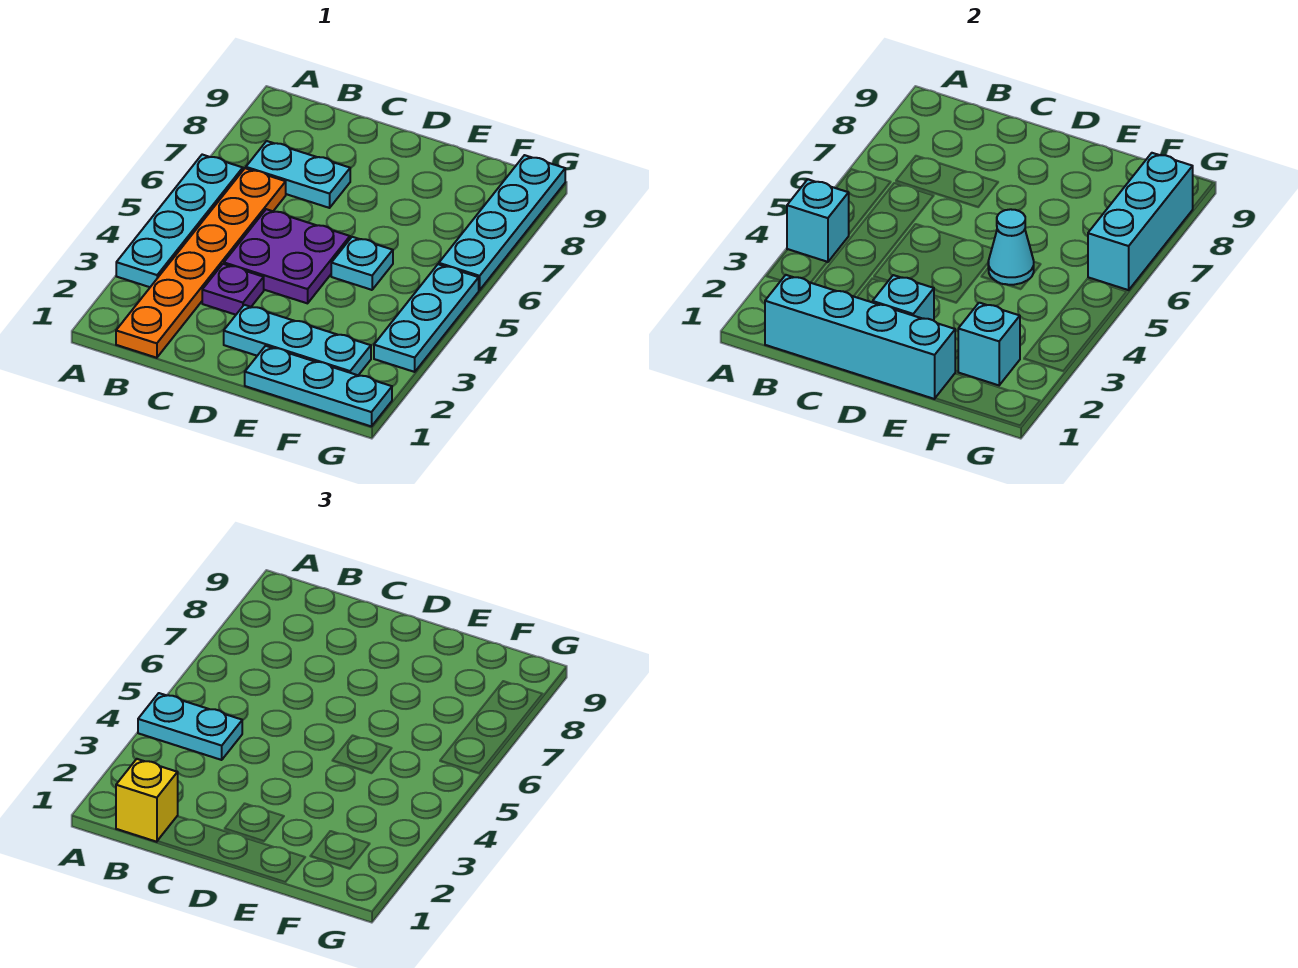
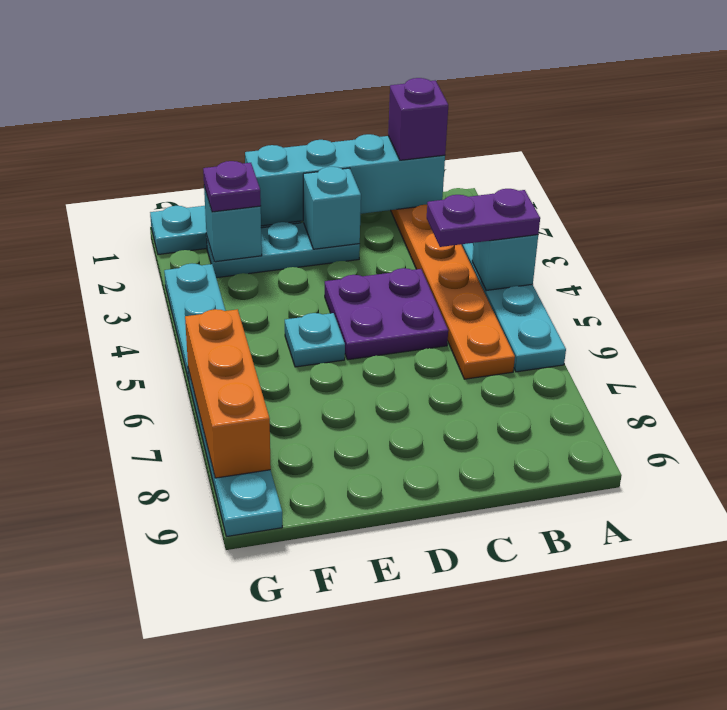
cyan 1x2 plate [138,693,242,760] -> purple 1x2 plate [427,189,540,247]
yellow 1x1 brick [116,759,178,842] -> purple 1x1 brick [388,78,448,160]
cyan 1x2 plate [246,141,350,208] -> none
purple 1x1 plate [202,264,264,315] -> purple 1x1 plate moved to [203,161,261,212]
cyan 1x1 cone [988,209,1034,285] -> none
cyan 1x3 brick [1088,153,1193,290] -> orange 1x3 brick [185,309,271,478]

